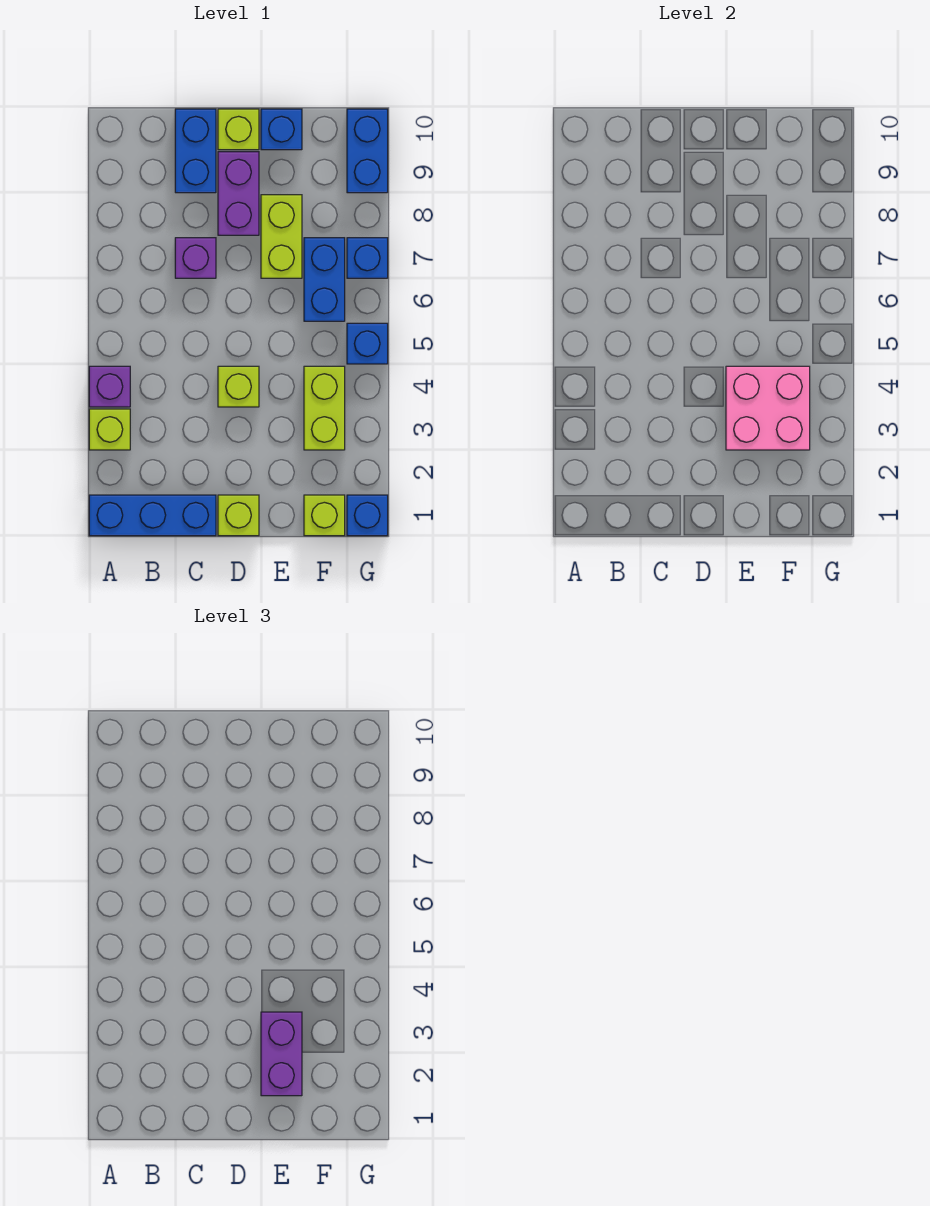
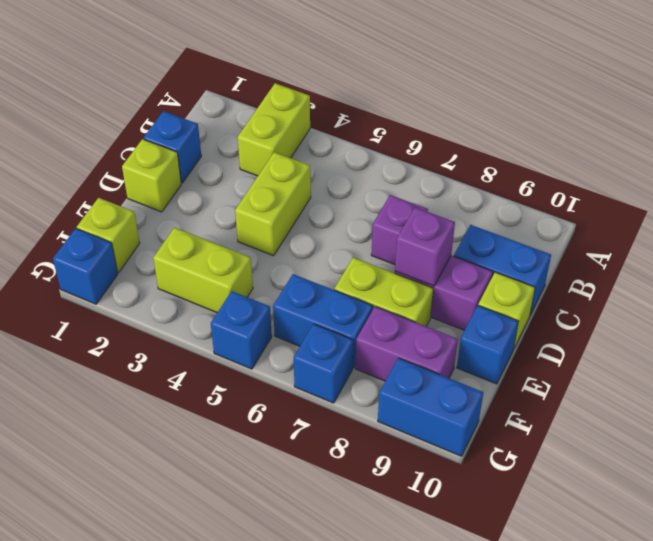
blue 1x3 brick [89,495,216,536] -> blue 1x1 brick [144,111,201,183]
lime 1x1 brick [89,409,130,450] -> lime 1x2 brick [238,83,310,176]
purple 1x1 brick [89,366,130,407] -> purple 1x1 brick moved to [395,207,455,286]
lime 1x1 brick [218,366,259,407] -> lime 1x2 brick [235,152,311,256]
purple 1x2 brick [261,1012,302,1096] -> purple 1x2 brick moved to [355,306,458,381]
pink 2x2 brick [726,366,810,450] -> none

